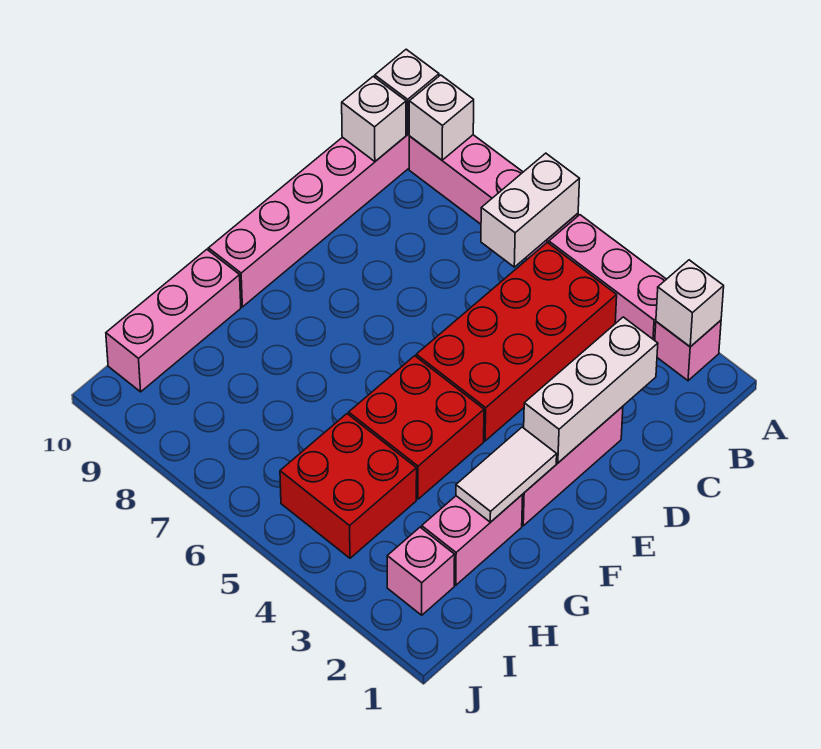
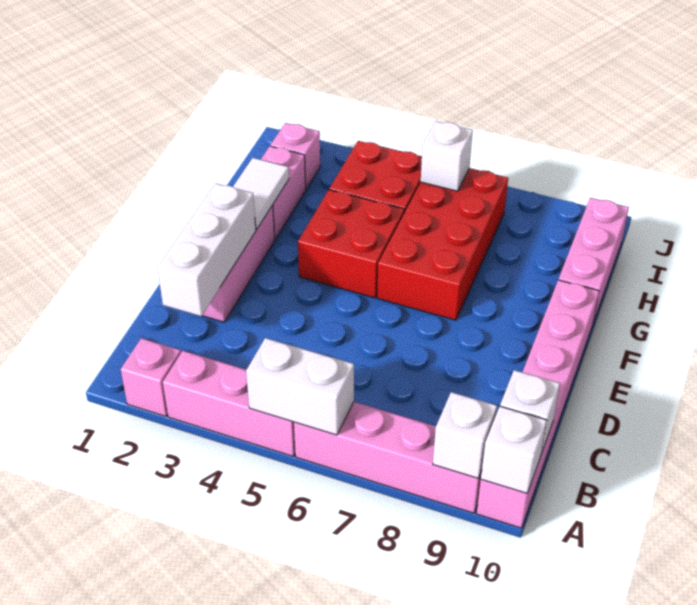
white 1x1 brick [656,260,724,347] -> white 1x1 brick moved to [421,121,473,191]
white 1x2 brick [481,153,579,267] -> white 1x2 brick turned to [246,338,354,435]
red 2x4 brick [416,242,617,441] -> red 2x4 brick moved to [377,168,508,320]

